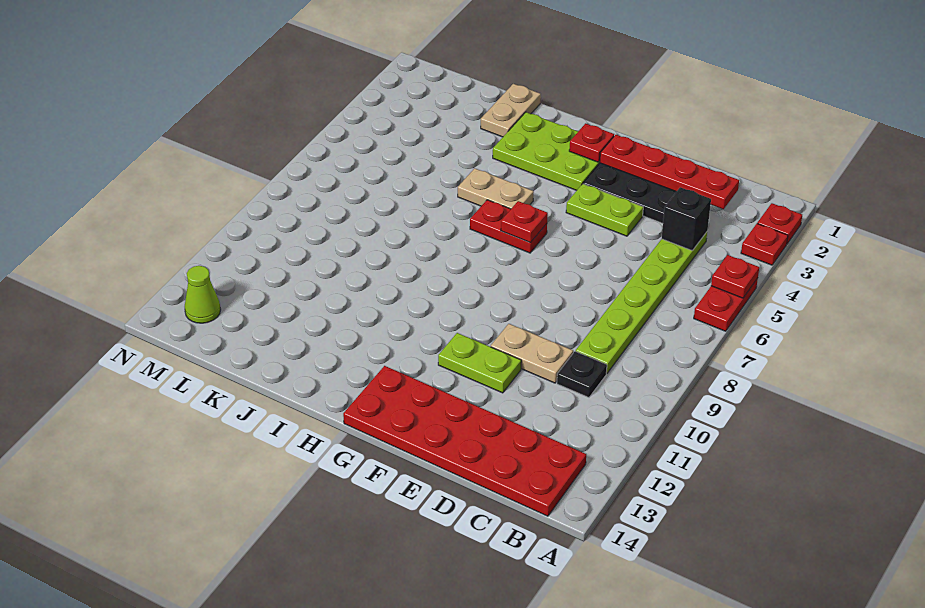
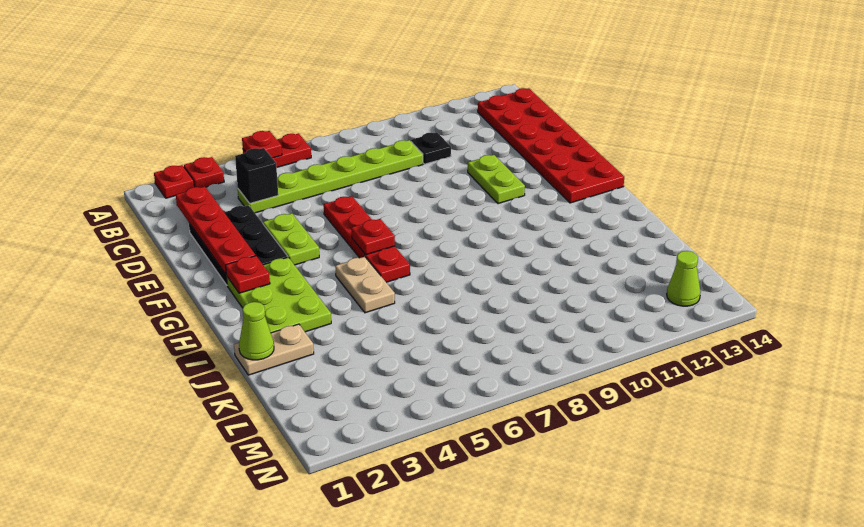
tan 1x2 plate [491,324,573,383] -> none
red 1x2 plate [470,200,547,253] -> red 1x4 plate [324,196,410,282]
none -> lime 1x1 cone [239,302,274,360]

